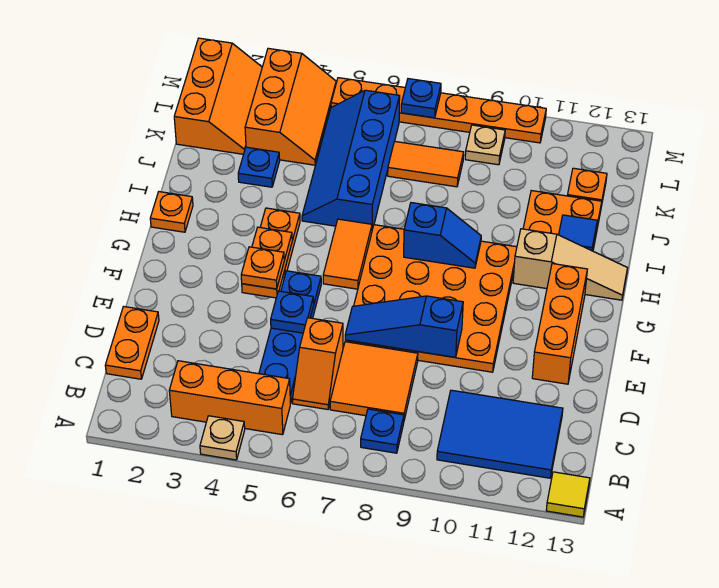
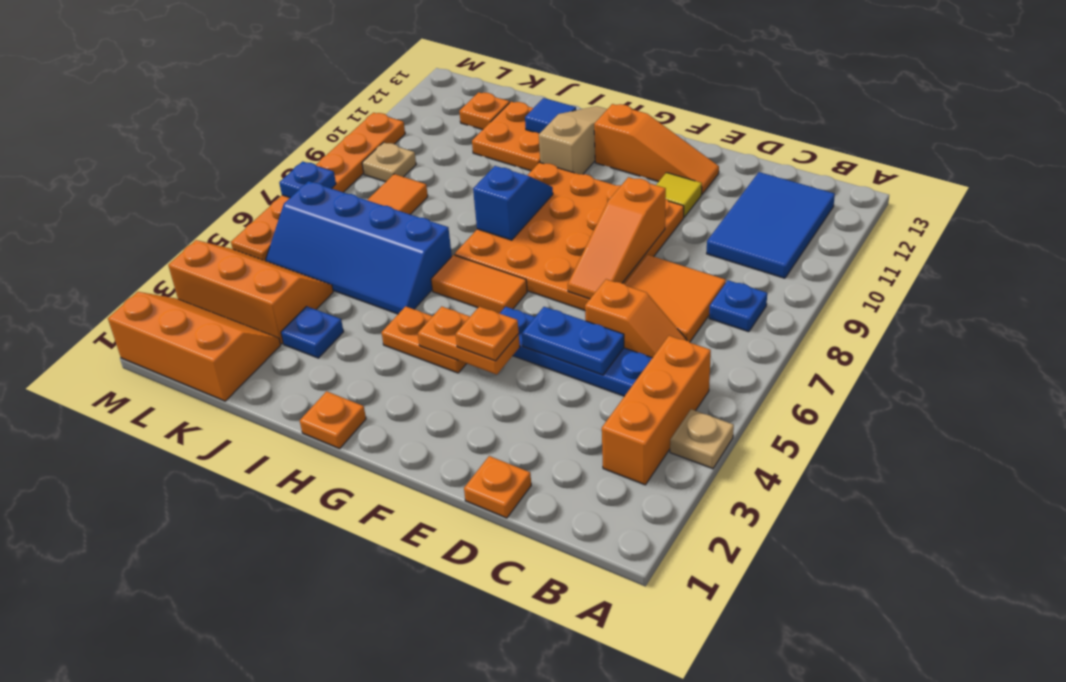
yellow 1x1 tile [546,472,590,517] -> yellow 1x1 tile moved to [656,173,702,217]
orange 1x2 plate [105,306,159,379] -> orange 1x1 plate [464,456,531,518]
blue 1x1 plate [271,291,314,333] -> blue 1x2 plate [522,307,624,375]
blue 1x3 slope [345,296,463,357] -> orange 1x3 slope [568,177,666,299]
orange 1x3 brick [532,264,587,384] -> orange 1x3 slope [594,104,719,194]

